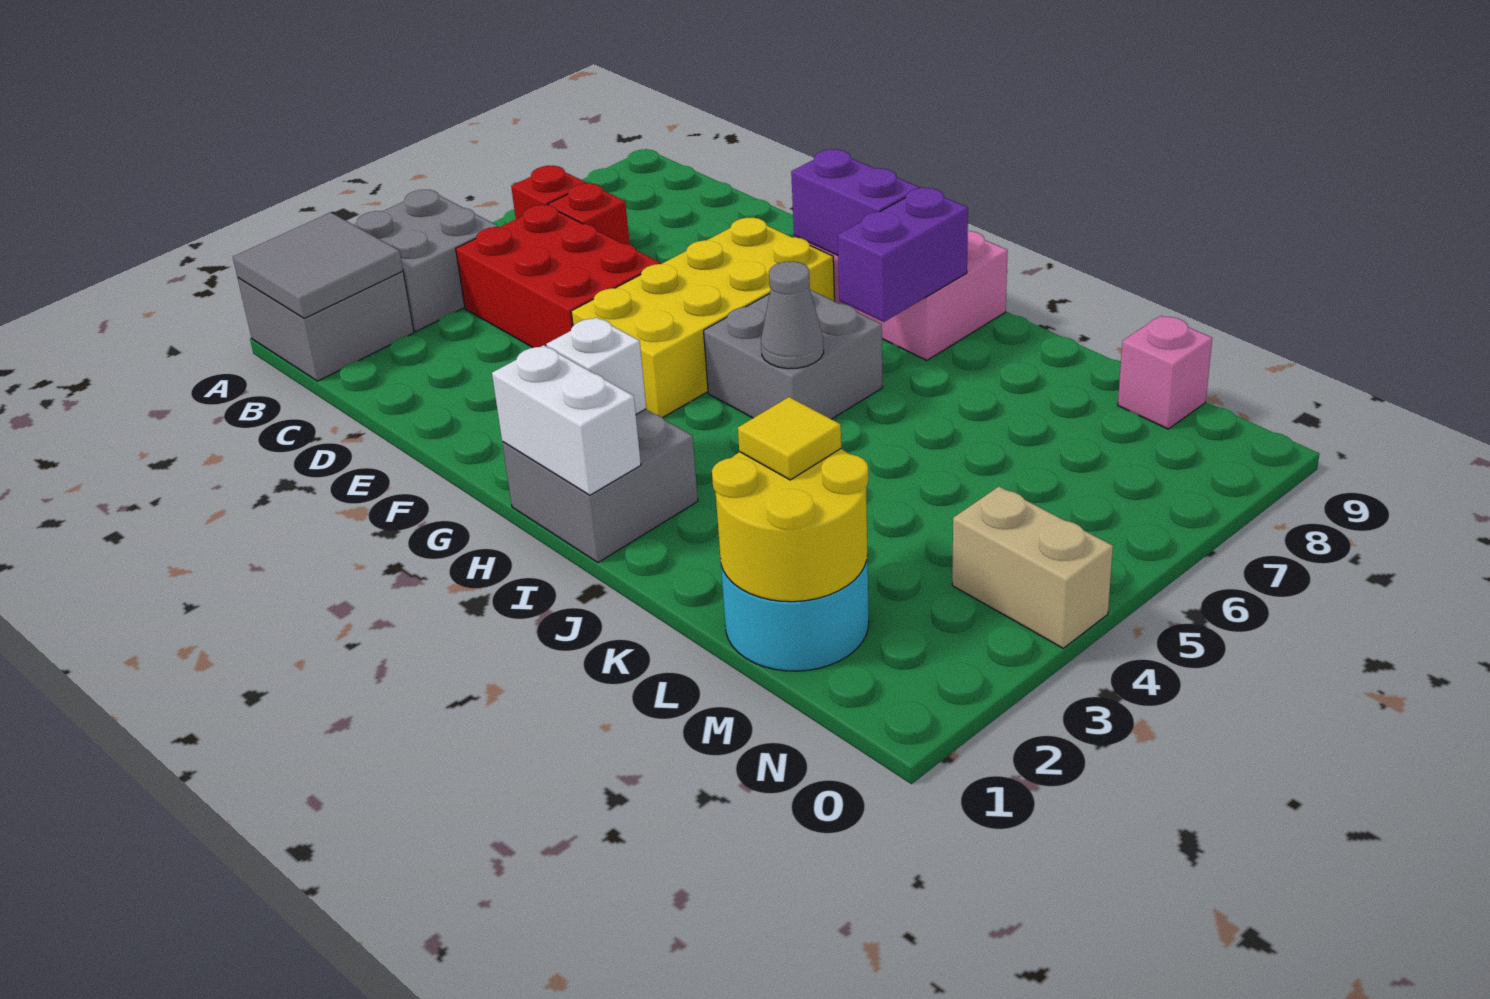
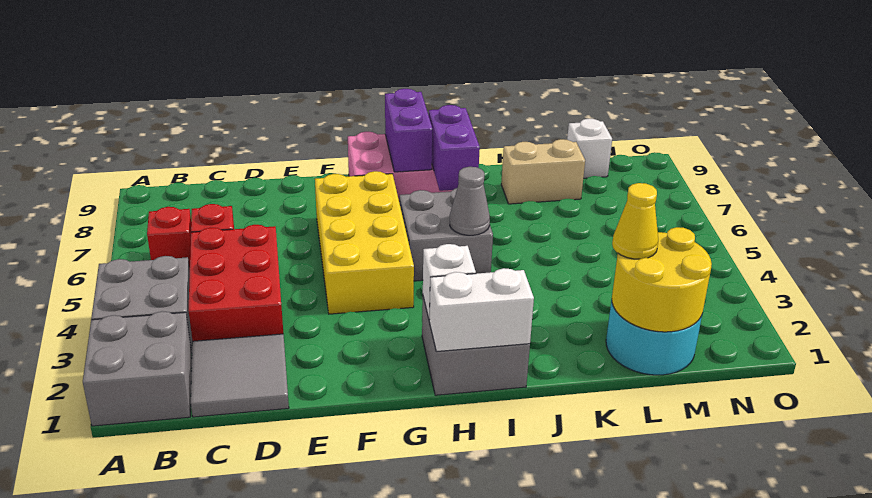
grey 2x2 tile [233,213,403,318] -> grey 2x2 tile moved to [191,334,289,417]
red 2x3 brick [456,205,660,348] -> red 2x3 brick turned to [189,225,283,341]
purple 1x2 brick [791,149,920,255] -> purple 1x2 brick turned to [385,89,432,172]
yellow 1x1 tile [738,397,841,480] -> yellow 1x1 cone [612,183,658,259]
pink 1x1 brick [1118,316,1212,429] -> white 1x1 brick [567,119,612,178]
tan 1x2 brick [952,487,1113,648] -> tan 1x2 brick moved to [501,139,585,204]

